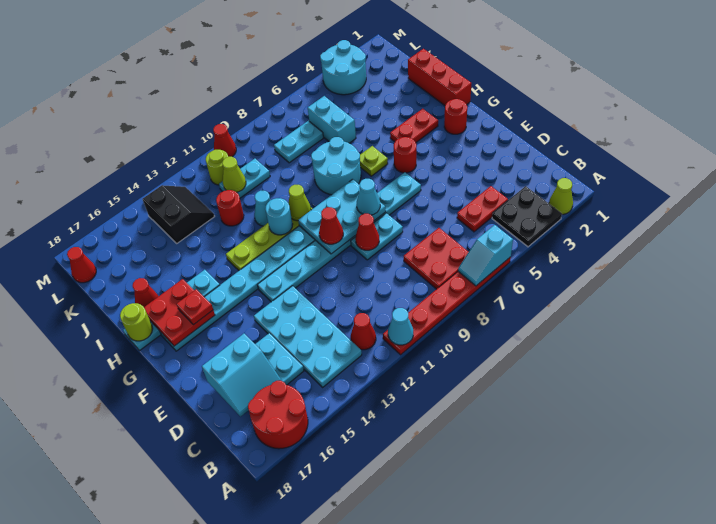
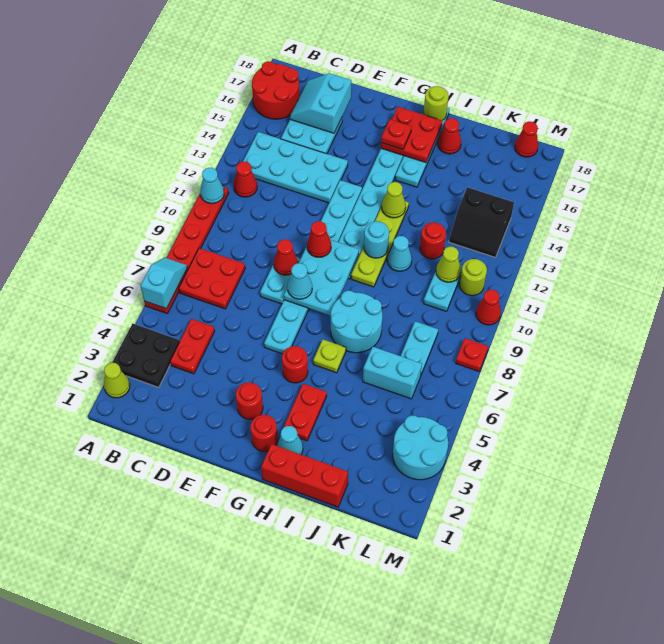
none -> red 1x1 round brick [236,382,263,419]
none -> cyan 1x1 cone [277,426,303,454]
lime 1x1 cone [288,185,311,221] -> lime 1x1 cone moved to [382,182,406,218]
none -> red 1x1 plate [456,338,488,371]

